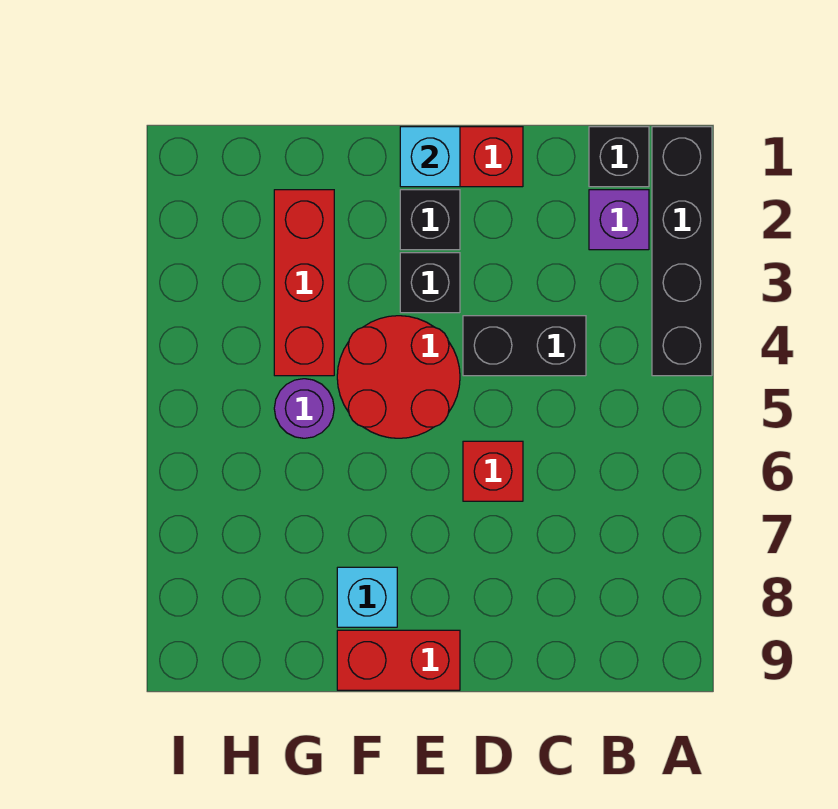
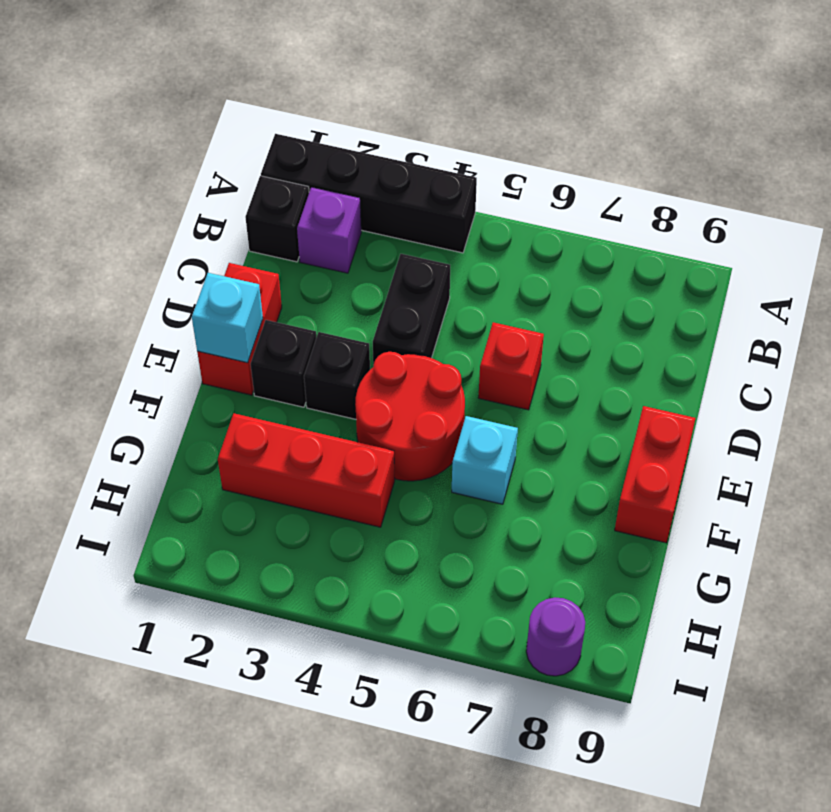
cyan 1x1 brick [337,567,397,627] -> cyan 1x1 brick moved to [452,416,518,504]
purple 1x1 round brick [274,379,334,438] -> purple 1x1 round brick moved to [526,597,585,676]

